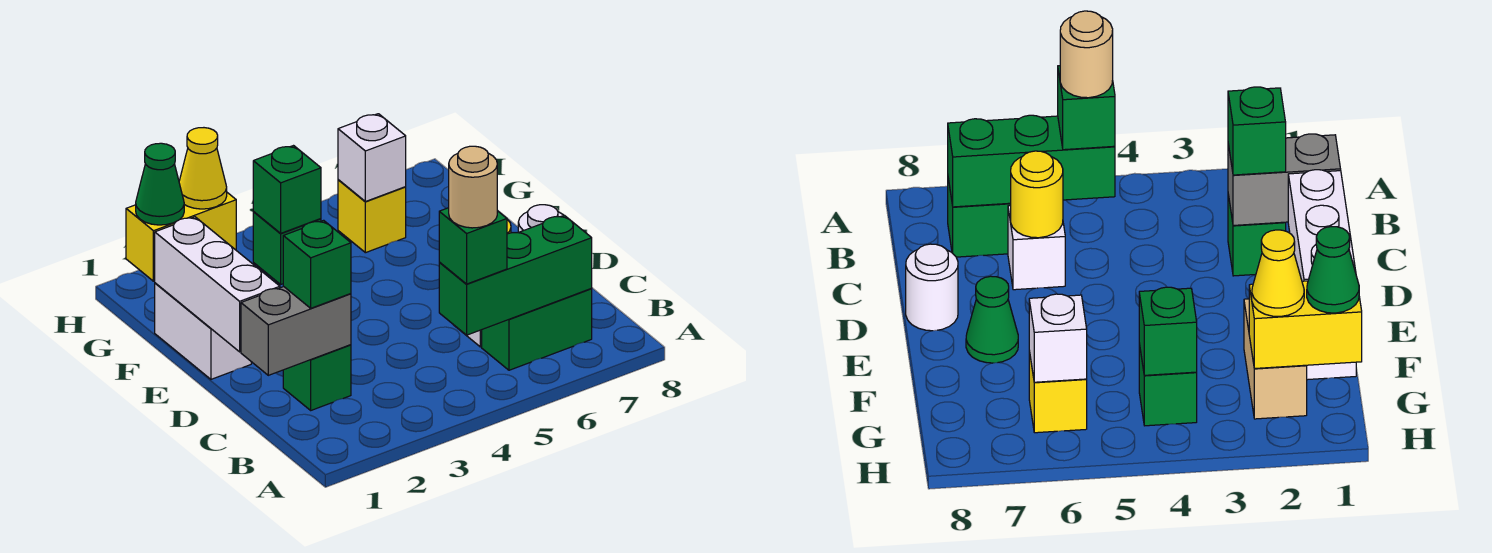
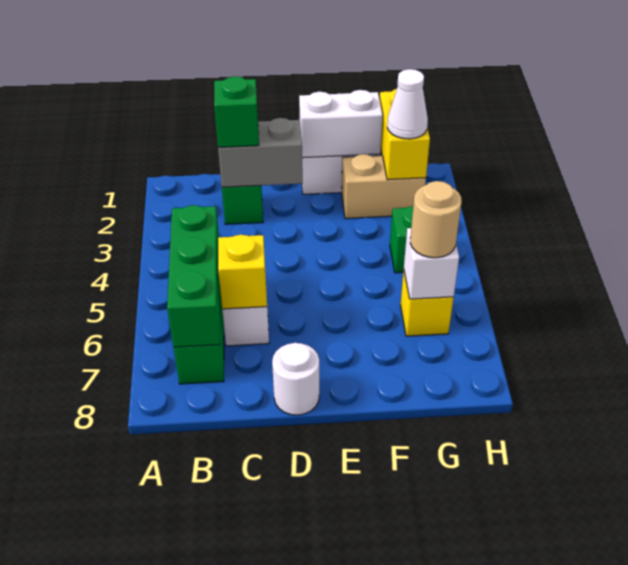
green 1x1 brick [439,208,507,284] -> none
tan 1x1 round brick [449,146,497,228] -> tan 1x1 round brick moved to [410,181,461,258]
grey 1x2 brick [241,287,351,375] -> grey 1x2 brick turned to [218,118,303,187]
yellow 1x1 round brick [1011,151,1063,238] -> yellow 1x1 brick [218,235,267,309]
white 1x3 brick [155,217,280,352] -> white 1x2 brick [299,90,383,158]
green 1x1 cone [966,276,1018,363] -> none
green 1x1 cone [136,143,184,225] -> none
yellow 1x1 cone [179,128,227,209] -> white 1x1 cone [387,69,428,139]
green 1x1 brick [253,146,321,233] -> none

